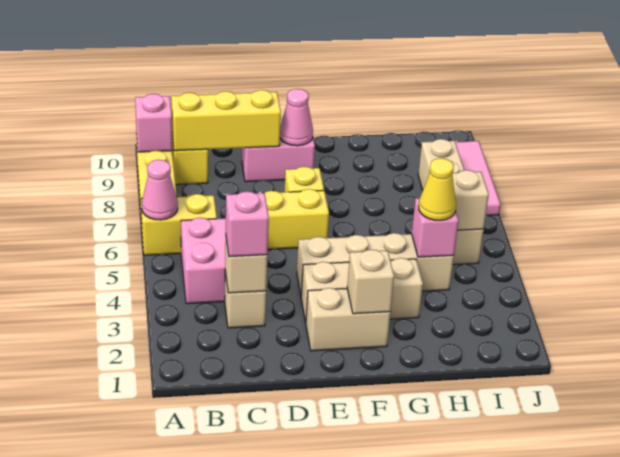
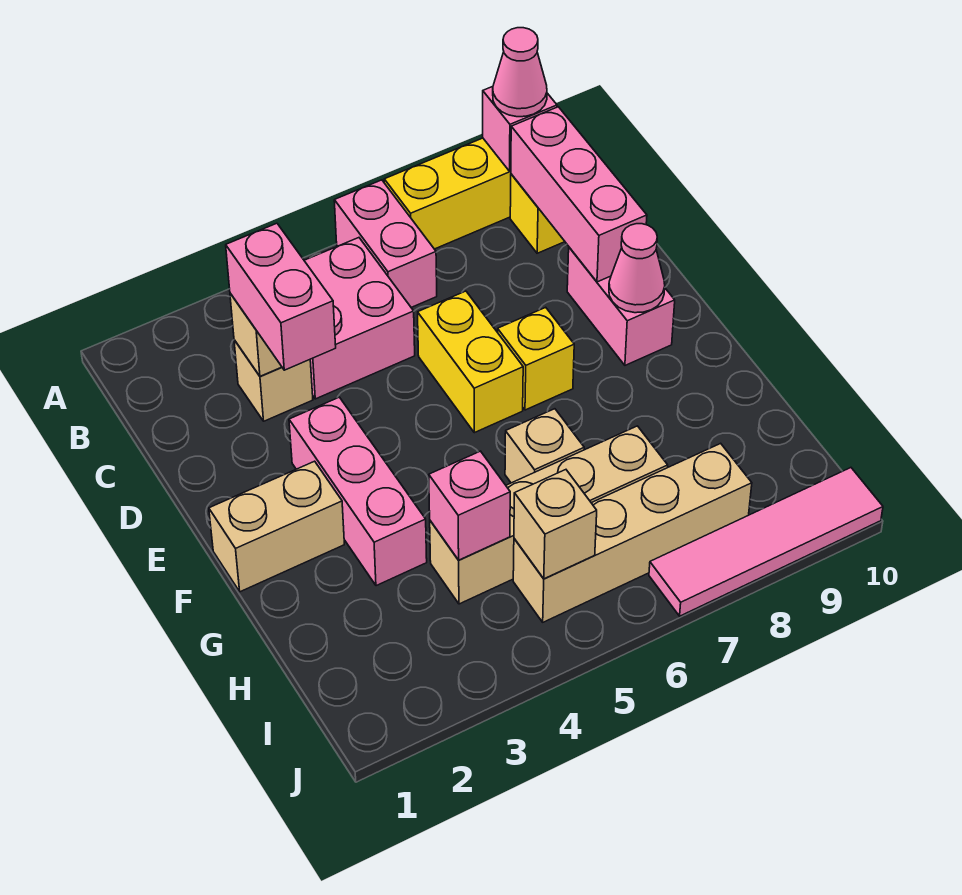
yellow 1x2 brick [141,194,217,255] -> pink 1x2 brick [334,180,437,307]
pink 1x1 cone [141,160,178,220] -> pink 1x1 cone moved to [493,28,547,117]
yellow 1x3 brick [171,90,281,151] -> pink 1x3 brick [511,107,647,282]
pink 1x1 brick [226,191,269,257] -> pink 1x2 brick [226,223,336,370]
tan 1x2 brick [306,288,391,351] -> tan 1x2 brick turned to [209,461,344,592]
tan 1x3 brick [301,258,423,322] -> pink 1x3 brick [289,397,427,586]
tan 1x4 brick [297,233,454,295] -> tan 1x4 brick turned to [430,426,668,604]
tan 1x1 brick [347,249,394,314] -> tan 1x1 brick moved to [505,409,584,483]
yellow 1x1 cone [419,158,456,220] -> none
pink 1x3 tile [455,141,501,215] -> pink 1x4 tile [649,468,883,616]

